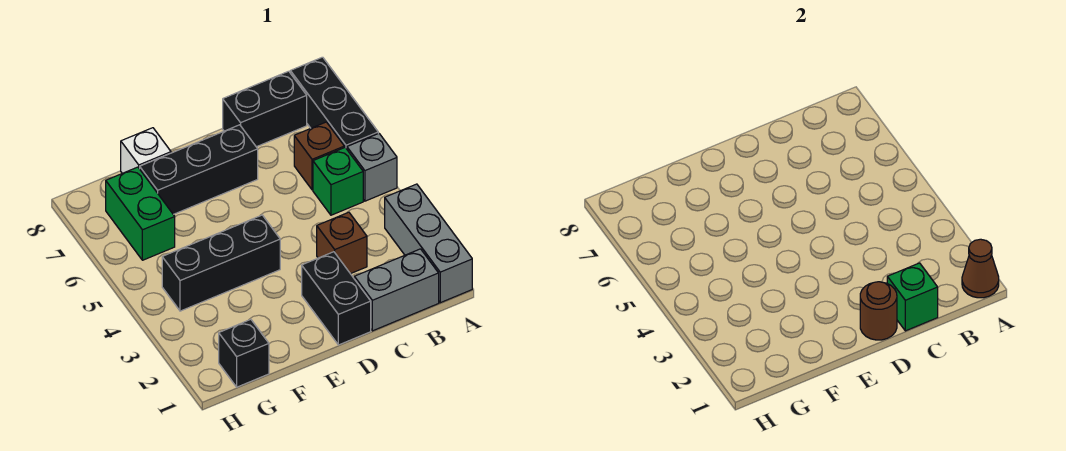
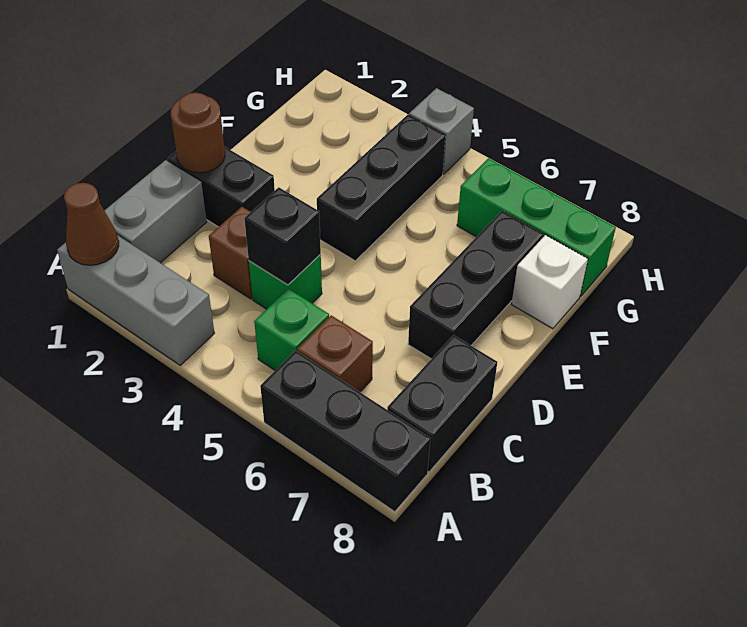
grey 1x1 brick [347,133,397,201] -> grey 1x1 brick moved to [409,88,474,174]
green 1x1 brick [887,263,938,331] -> green 1x1 brick moved to [249,254,322,309]
black 1x1 brick [219,319,269,387] -> black 1x1 brick moved to [244,187,321,285]
green 1x2 brick [106,167,175,260] -> green 1x3 brick [457,158,616,296]

